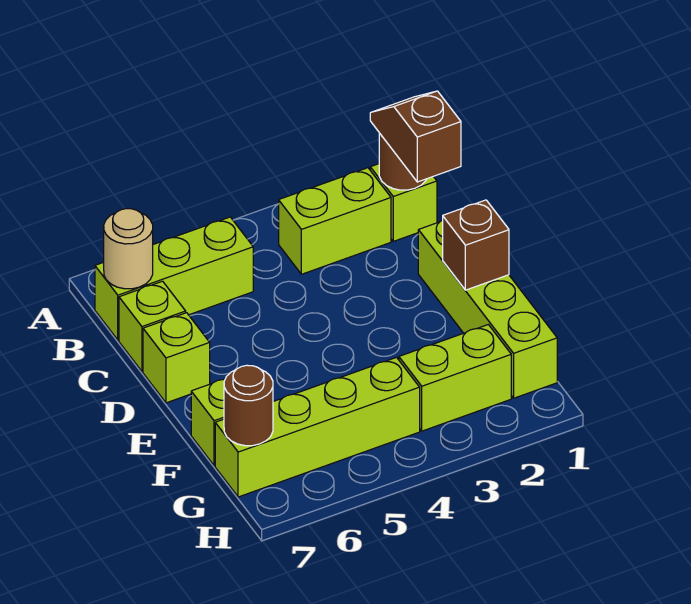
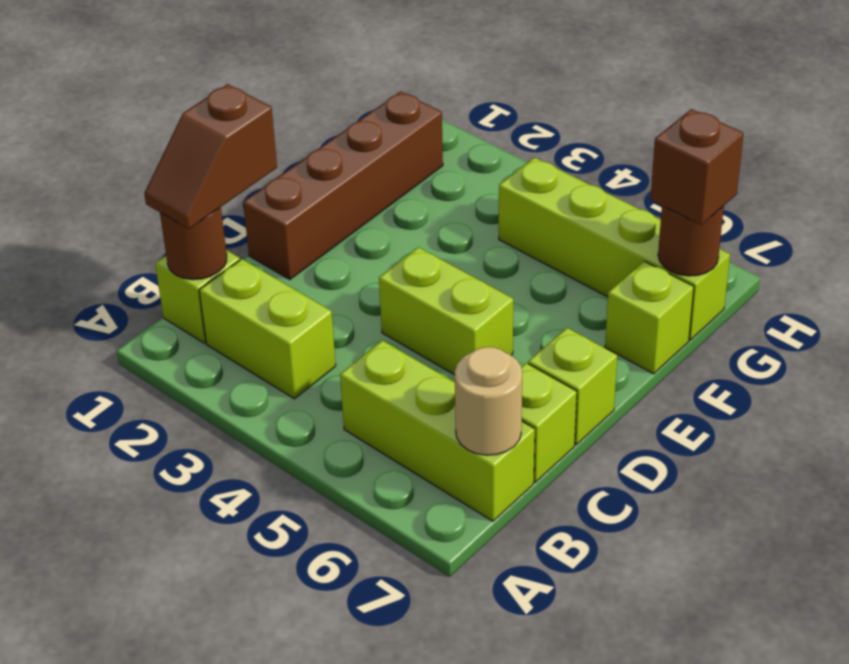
lime 1x4 brick [418,220,557,398] -> brown 1x4 brick [243,92,443,280]
brown 1x1 brick [443,200,509,290] -> brown 1x1 brick moved to [650,109,744,225]
lime 1x2 brick [399,325,511,431] -> lime 1x2 brick moved to [379,247,513,375]

